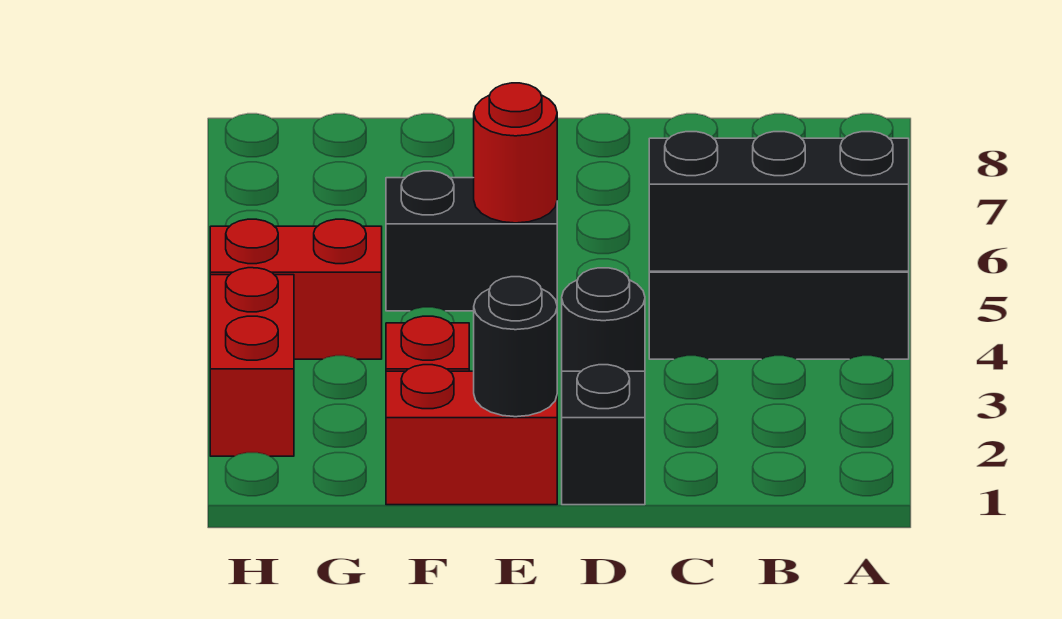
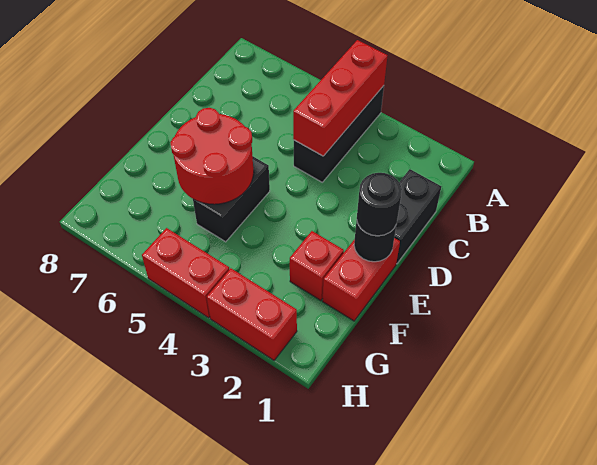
black 1x3 brick [649,132,909,271] -> red 1x3 brick [293,40,388,156]
black 1x1 brick [562,365,645,505] -> black 1x2 brick [394,169,442,264]
black 1x1 round brick [562,268,645,371] -> black 1x1 round brick moved to [357,173,402,236]
red 1x1 round brick [474,83,557,223] -> red 2x2 round brick [170,108,254,204]
red 1x2 brick [210,219,382,359] -> red 1x2 brick turned to [142,228,229,318]

